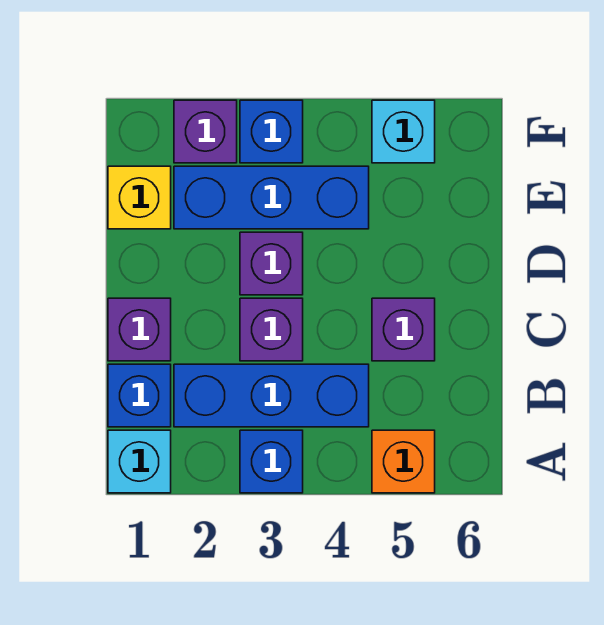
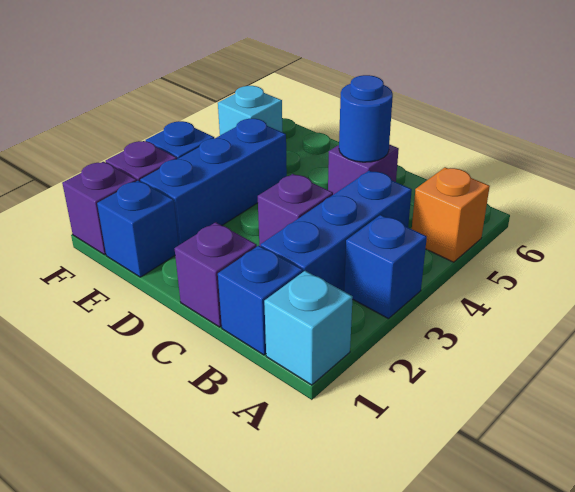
none -> blue 1x1 round brick [339,75,393,162]
purple 1x1 brick [240,232,303,295] -> purple 1x1 brick moved to [62,162,137,255]
yellow 1x1 brick [108,166,171,229] -> blue 1x1 brick [97,180,179,277]

